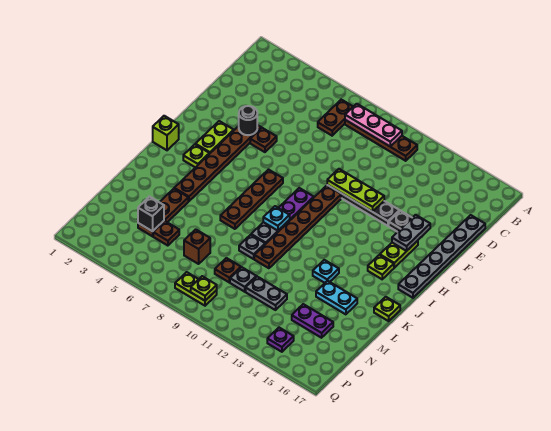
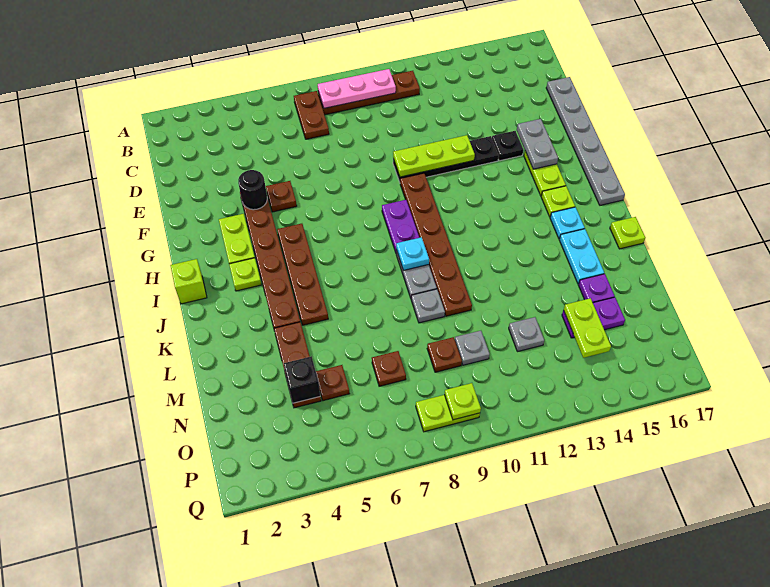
brown 1x4 plate [220,170,283,229] -> brown 1x4 plate moved to [277,224,328,325]
cyan 1x1 plate [313,260,339,283] -> cyan 1x1 plate moved to [550,207,584,239]
cyan 1x2 plate [316,281,357,314] -> cyan 1x2 plate turned to [559,229,604,284]
brown 1x1 brick [184,229,210,264] -> brown 1x1 plate [372,351,406,386]
grey 1x2 plate [246,277,287,310] -> grey 1x1 plate [509,317,544,352]
none -> lime 1x2 plate [564,298,611,358]
purple 1x1 plate [267,328,294,352] -> purple 1x1 plate moved to [578,274,615,303]

